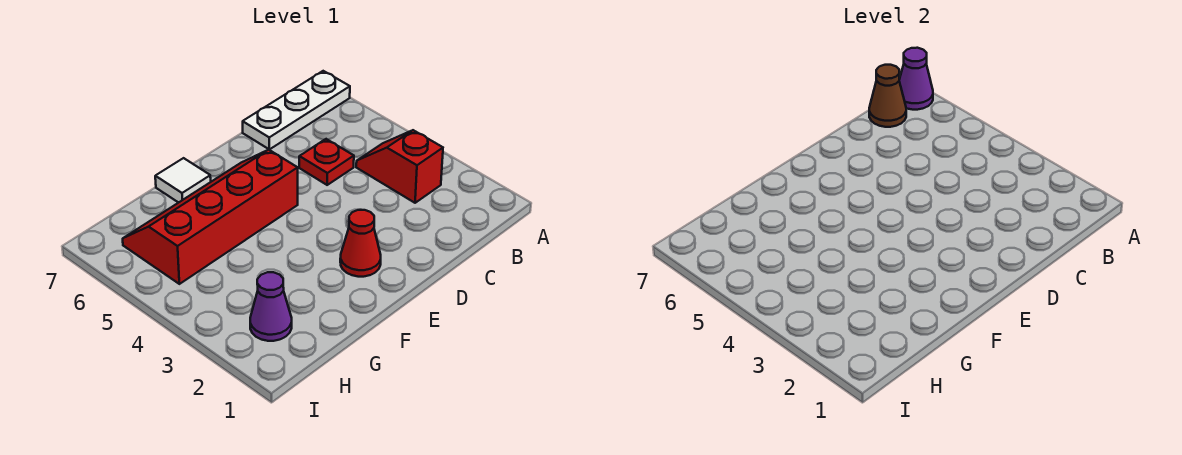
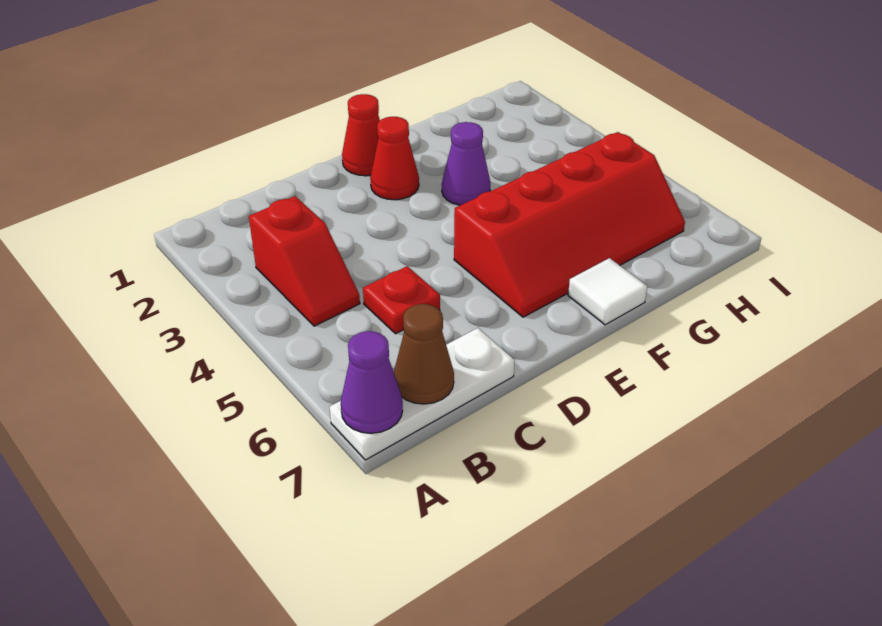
none -> red 1x1 cone [342,94,380,176]
purple 1x1 cone [250,272,292,341] -> purple 1x1 cone moved to [442,122,491,205]

